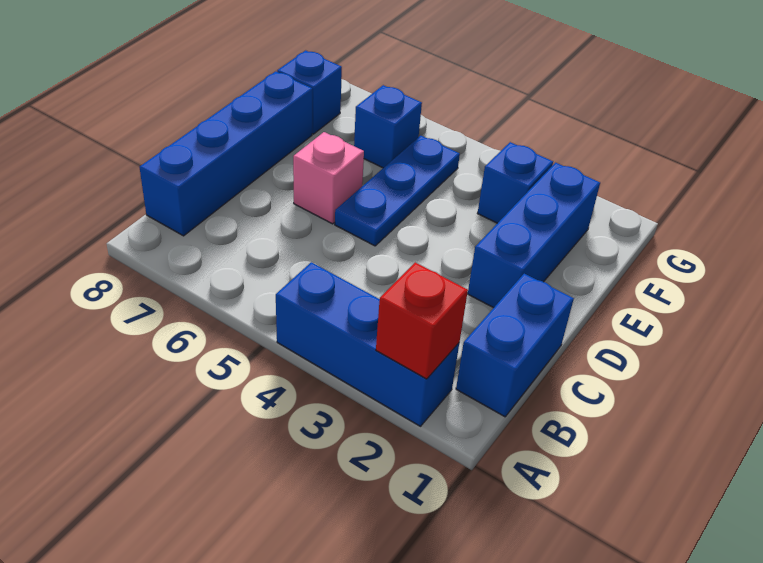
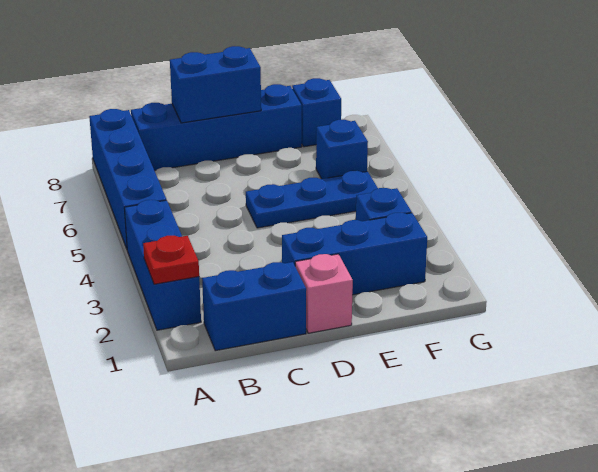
red 1x1 brick [376,262,468,379] -> red 1x1 plate [143,236,199,284]
none -> blue 1x4 brick [89,109,166,249]
none -> blue 1x2 brick [170,46,261,123]
pink 1x1 brick [293,132,364,224] -> pink 1x1 brick moved to [295,254,353,333]

